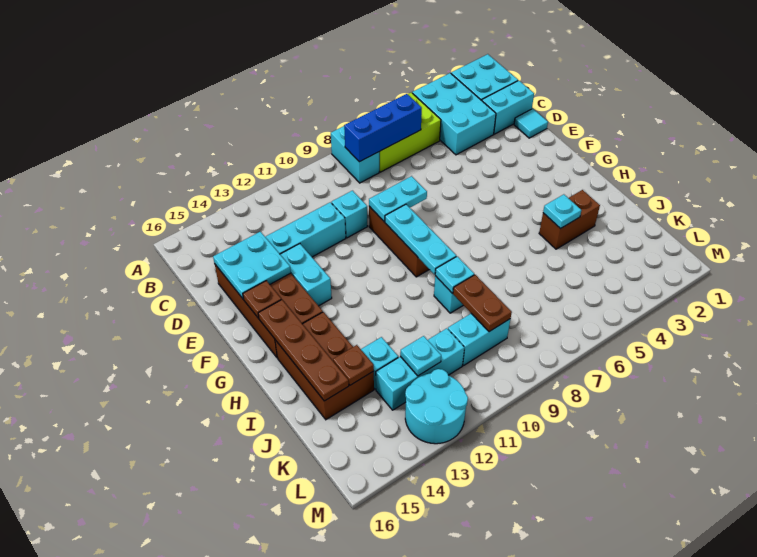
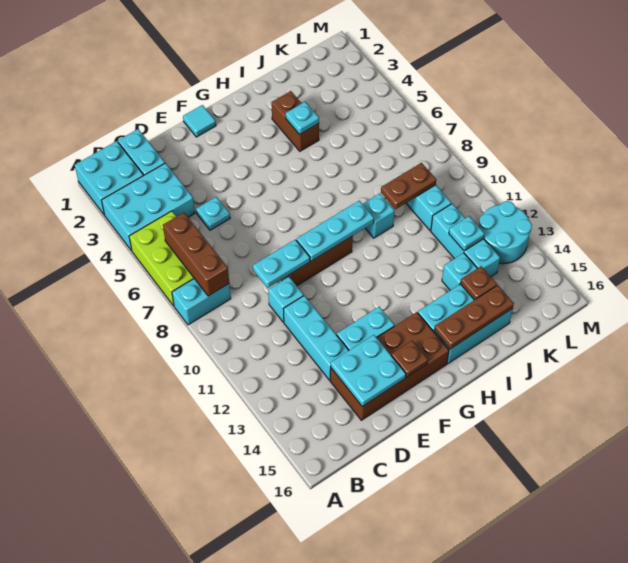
blue 1x3 brick [344,94,422,162] -> brown 1x3 brick [163,213,229,296]
cyan 1x1 tile [514,109,548,138] -> cyan 1x1 tile moved to [183,105,216,137]
cyan 1x2 plate [369,176,427,222] -> cyan 1x2 plate turned to [253,240,310,288]
brown 1x4 plate [258,300,349,401] -> brown 1x3 plate [434,285,514,349]
brown 2x3 brick [275,312,374,419] -> cyan 2x3 brick [418,284,513,364]
cyan 1x1 plate [435,256,474,293] -> cyan 1x1 plate moved to [196,197,230,230]

